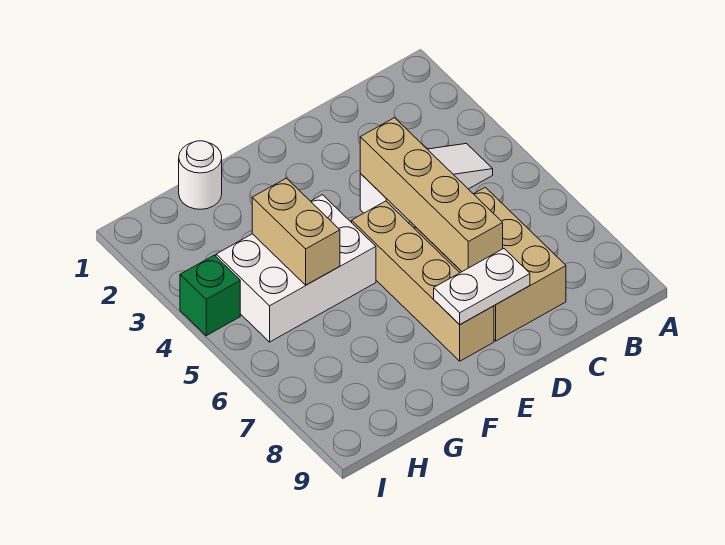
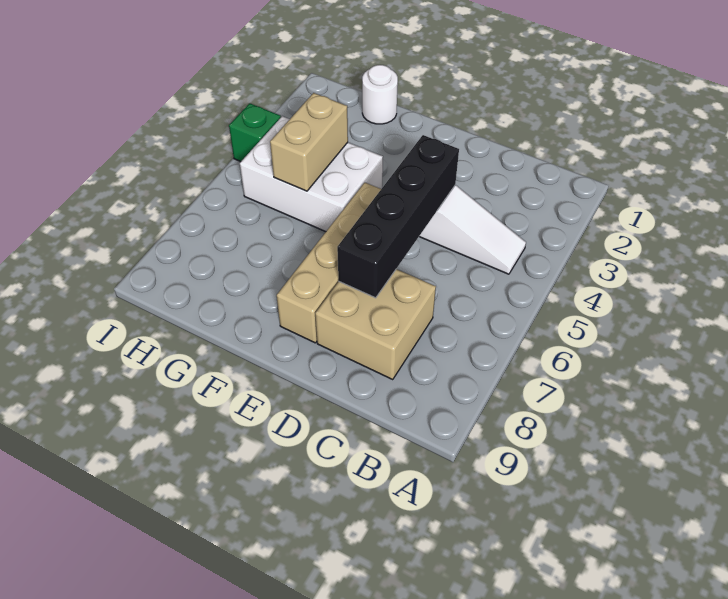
tan 2x3 brick [415,187,566,341] -> tan 2x2 brick [315,269,436,379]
tan 1x4 brick [360,118,503,271] -> black 1x4 brick [337,135,459,298]
white 1x2 plate [434,249,530,324] -> none

